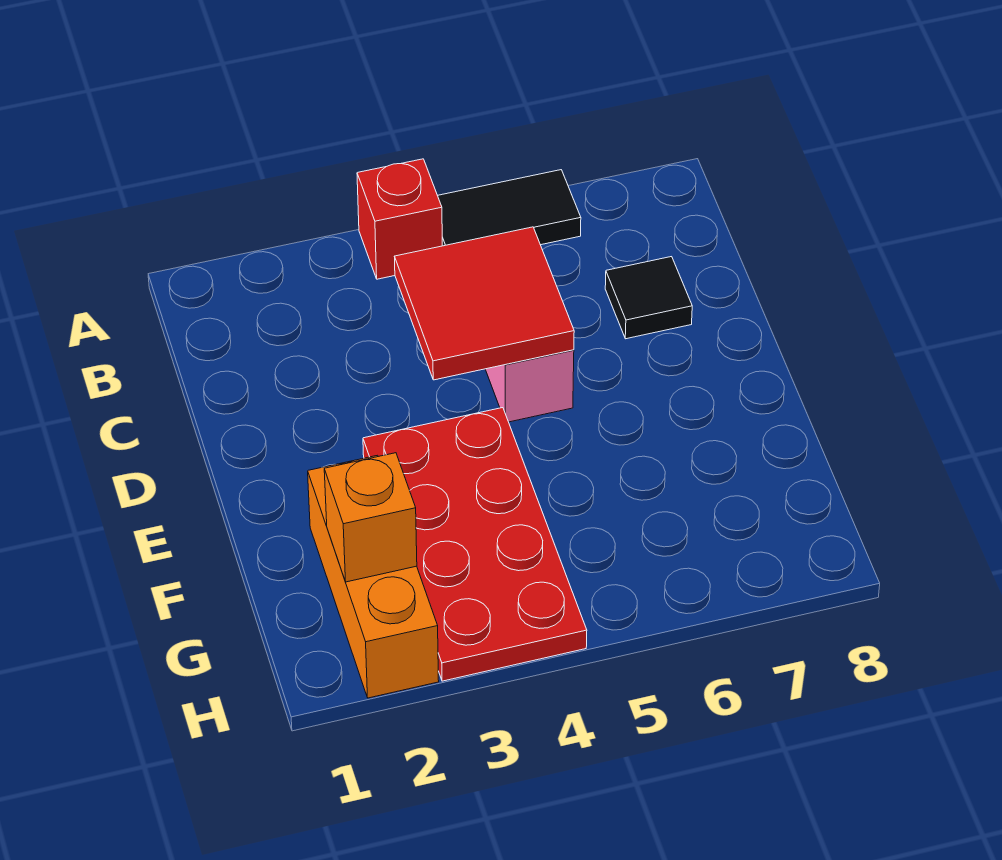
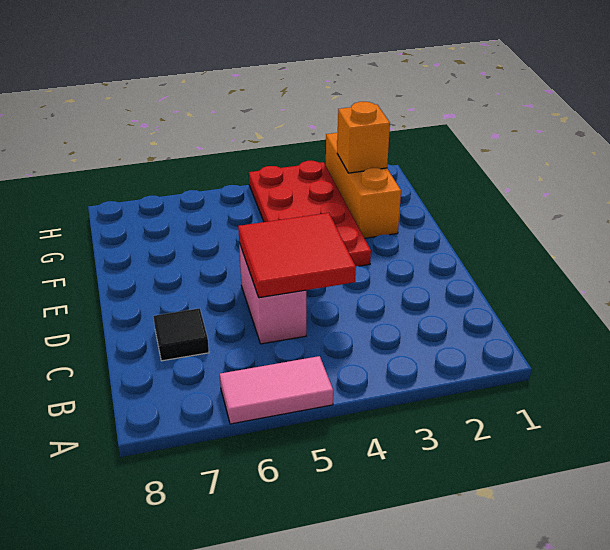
red 1x1 brick [357,159,442,279] -> none
black 1x2 tile [438,170,581,246] -> pink 1x2 tile [220,356,333,424]

